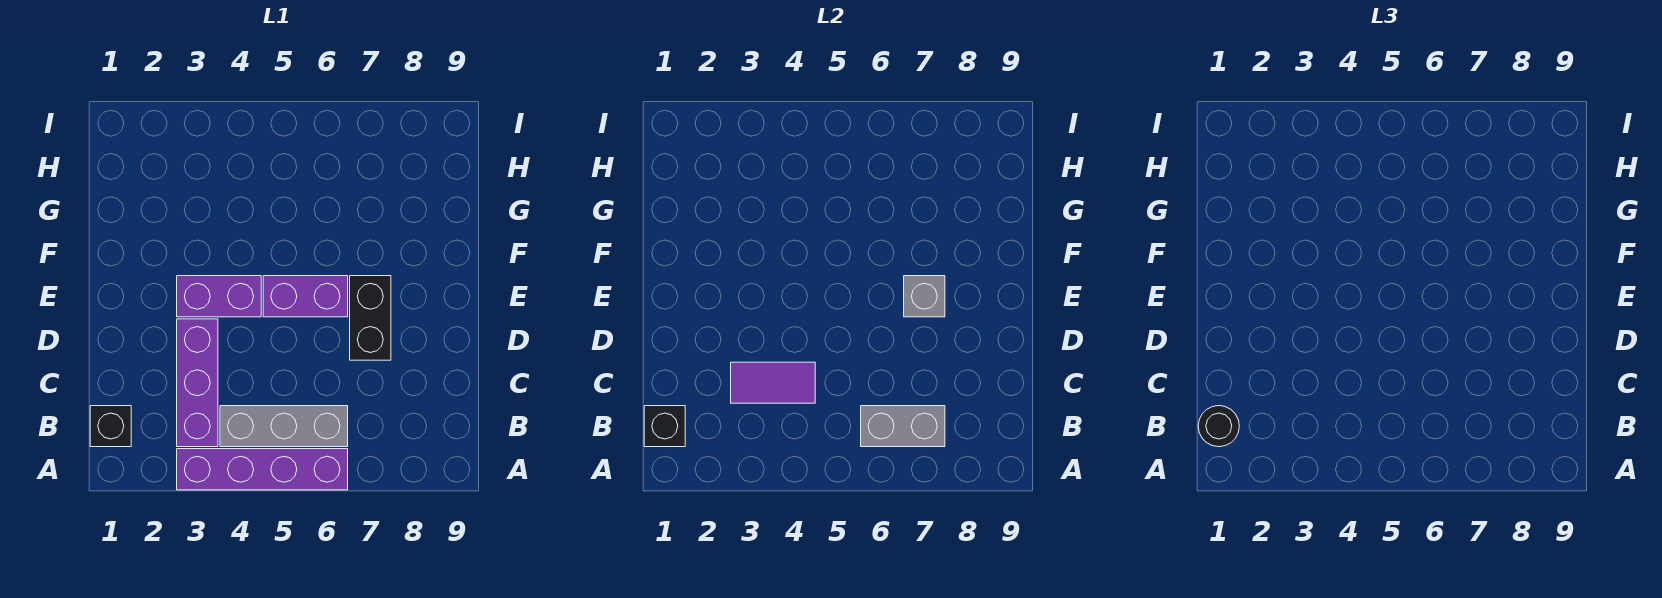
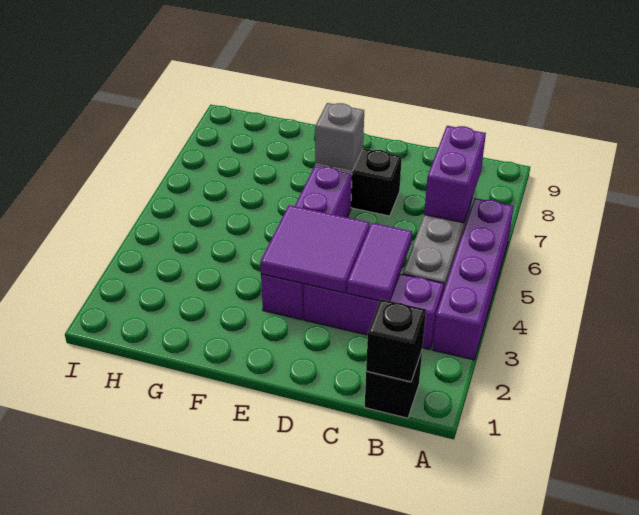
black 1x1 round brick [1198,406,1239,447] -> none
grey 1x2 brick [861,406,945,447] -> purple 1x2 brick [424,126,486,223]
none -> purple 2x2 tile [260,205,370,293]

